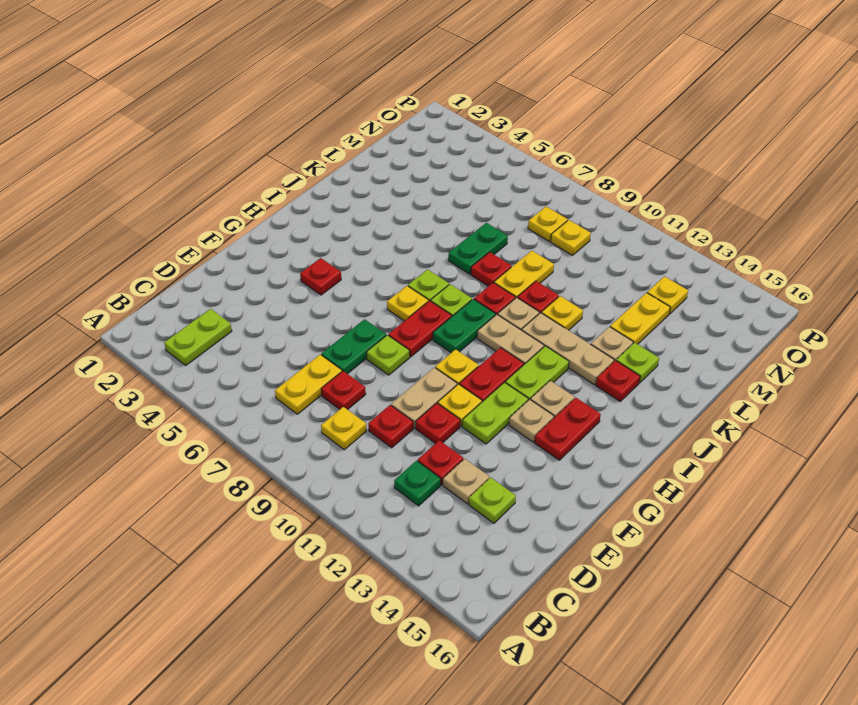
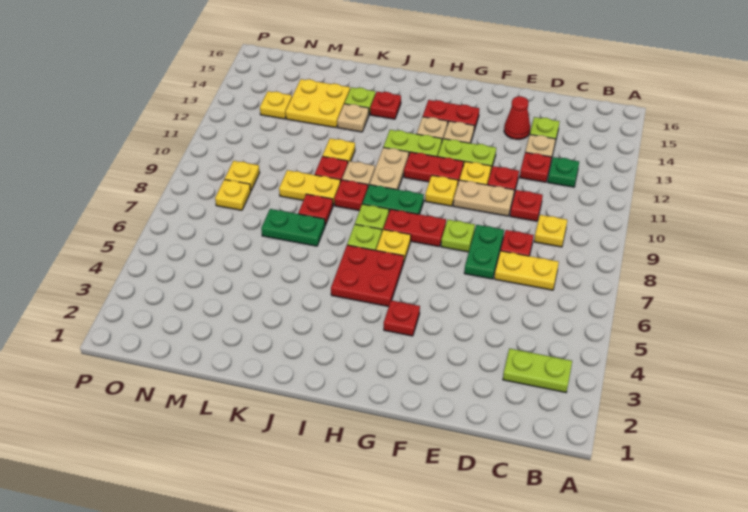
green 1x2 plate [321,319,386,374] -> green 1x2 plate turned to [464,225,504,279]
none -> red 1x1 cone [504,96,530,139]
none -> red 2x2 plate [331,245,404,307]
tan 1x3 plate [522,313,614,385] -> none
yellow 1x2 plate [610,293,670,344] -> yellow 2x2 plate [286,79,350,128]

